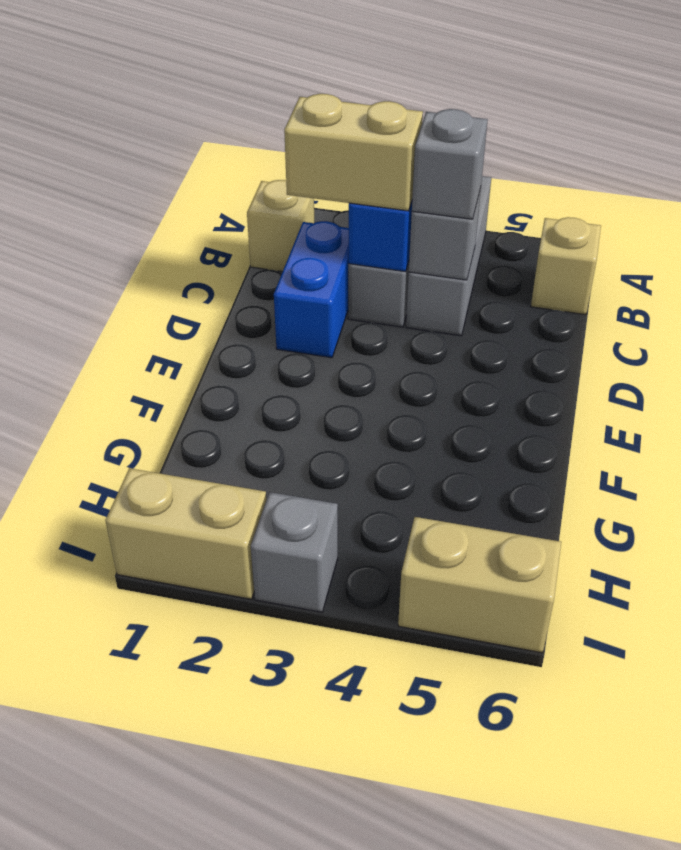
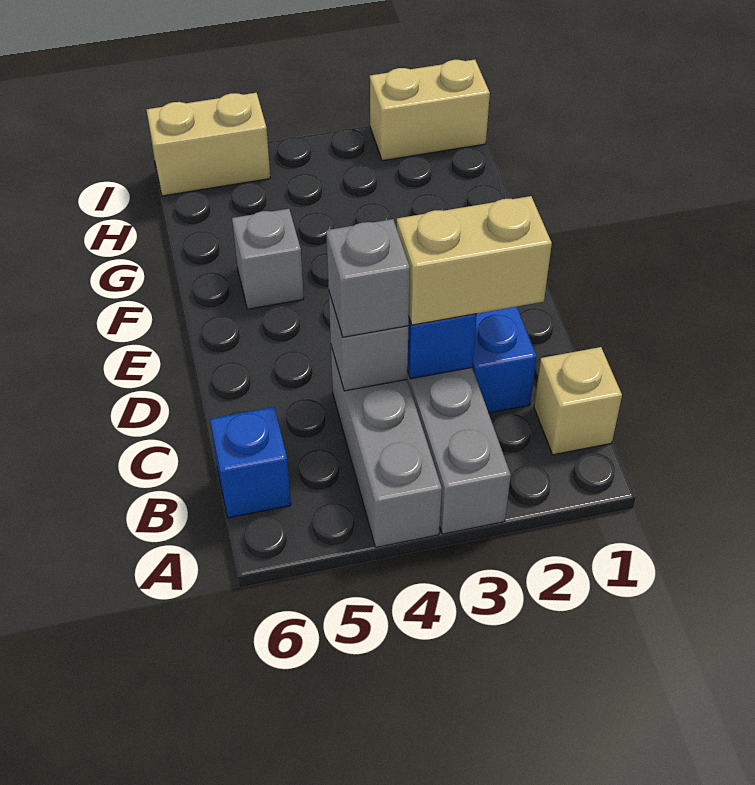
tan 1x1 brick [531,217,601,315] -> blue 1x1 brick [210,407,291,518]
grey 1x1 brick [251,492,338,612] -> grey 1x1 brick moved to [232,209,304,309]

